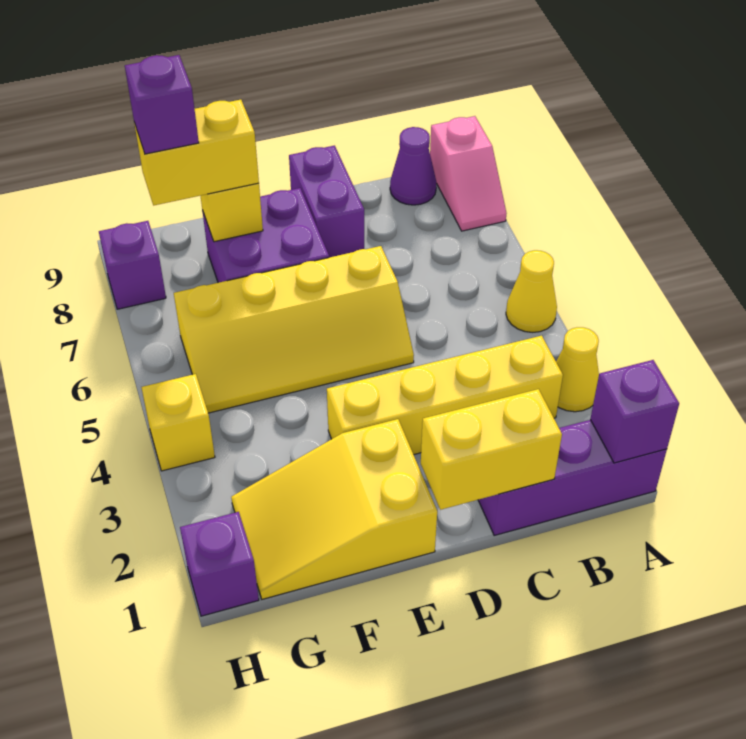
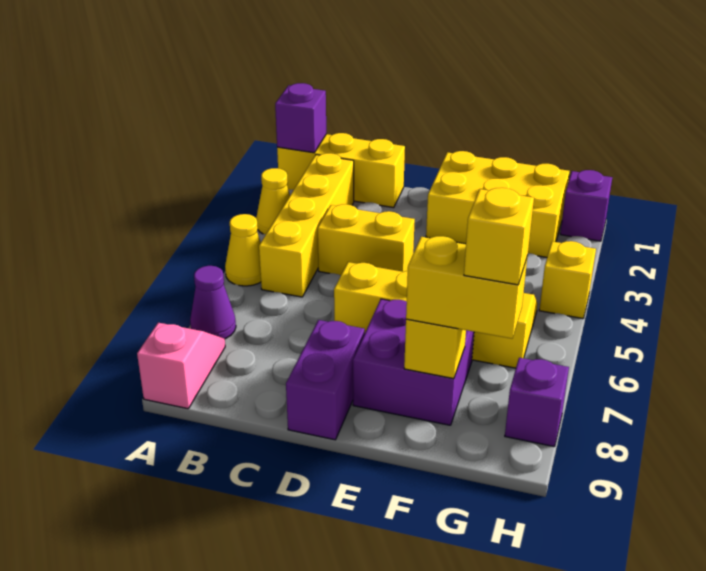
purple 1x3 brick [478,420,667,536] -> yellow 1x3 brick [277,133,405,208]
yellow 1x4 brick [327,336,563,455] -> yellow 1x4 brick turned to [259,153,354,297]
purple 1x1 cone [390,127,436,205] -> purple 1x1 cone moved to [190,266,236,339]
yellow 1x2 brick [421,389,562,510] -> yellow 1x2 brick moved to [318,204,415,275]
yellow 2x3 slope [231,419,437,599] -> yellow 2x3 brick [426,151,569,257]
purple 1x1 brick [125,55,199,154] -> yellow 1x1 brick [464,188,534,285]

